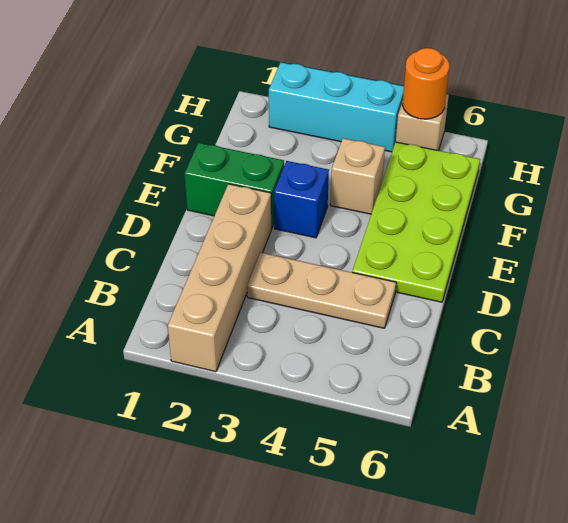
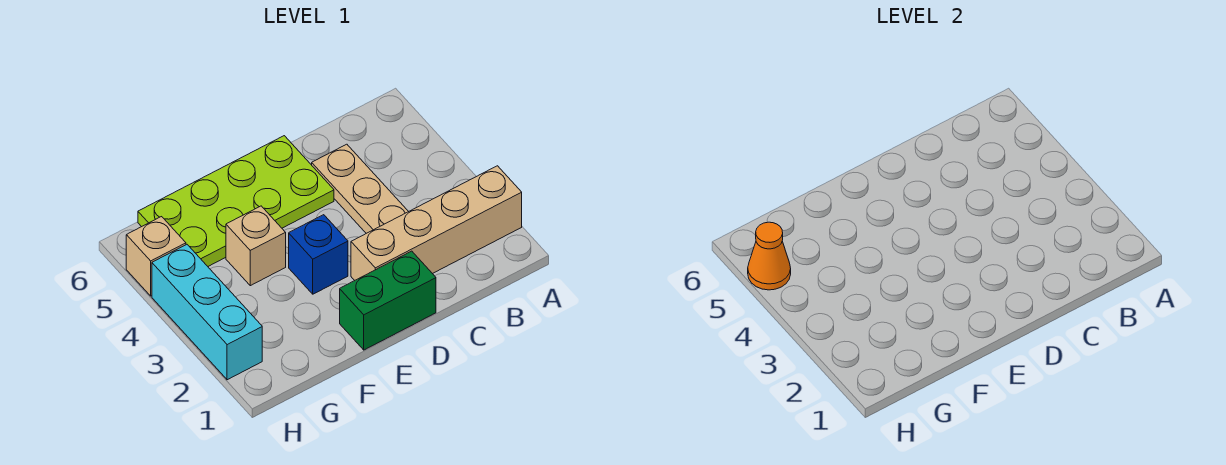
green 1x2 brick [184,143,284,228] -> green 1x2 brick turned to [340,251,436,350]
orange 1x1 round brick [402,48,449,119] -> orange 1x1 cone [748,222,791,290]

